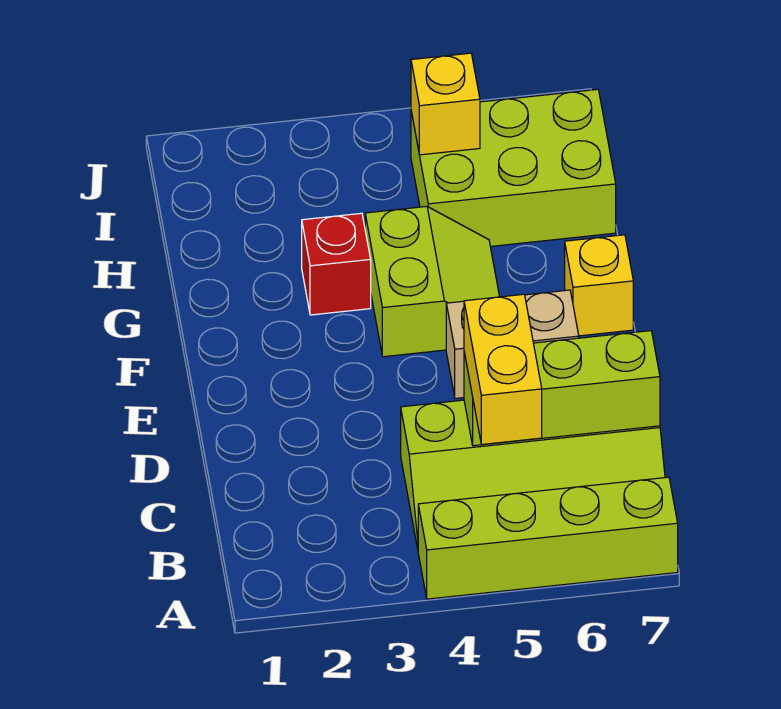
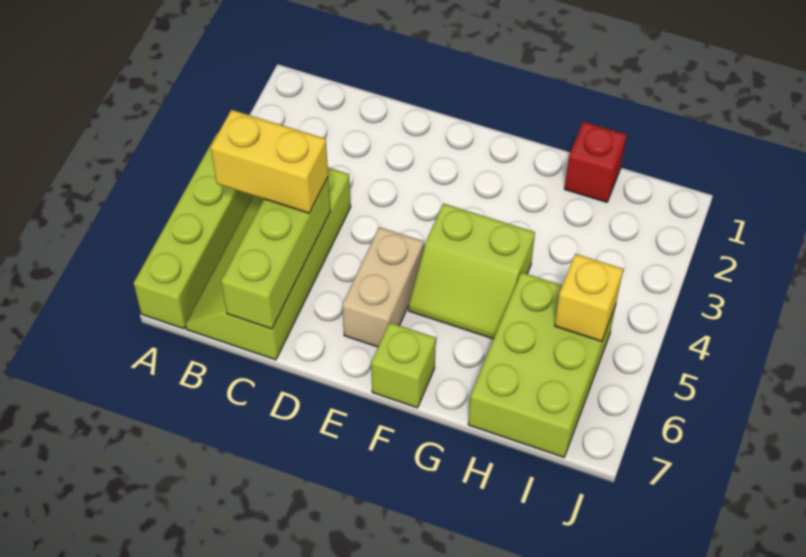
yellow 1x1 brick [565,235,633,336] -> lime 1x1 brick [371,322,436,408]
red 1x1 brick [302,213,371,315] -> red 1x1 brick moved to [564,122,627,202]

